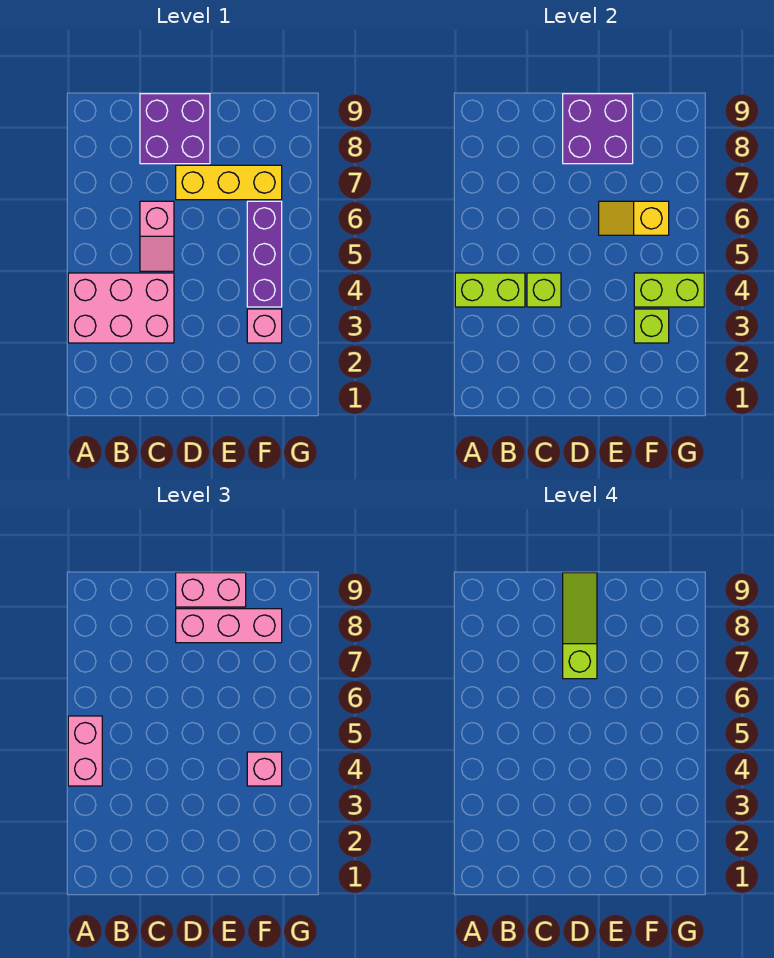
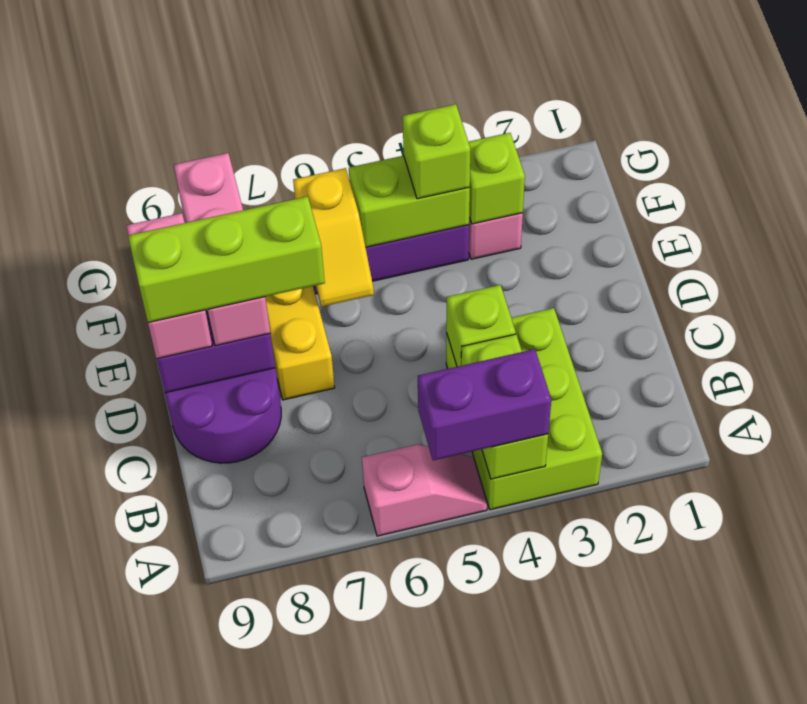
pink 2x3 brick [68,273,174,343] -> lime 2x3 brick [446,308,602,510]
pink 1x2 brick [68,716,102,786] -> purple 1x2 brick [418,349,551,460]
pink 1x2 slope [140,201,174,271] -> pink 1x2 slope moved to [362,444,487,536]
purple 2x2 brick [140,94,210,164] -> purple 2x2 round brick [165,368,281,463]
lime 1x3 slope [563,573,597,679] -> lime 1x3 brick [128,196,325,323]
lime 1x2 brick [634,273,704,307] -> lime 1x2 brick turned to [349,156,470,247]
pink 1x1 brick [247,752,282,786] -> lime 1x1 brick [403,104,470,199]

